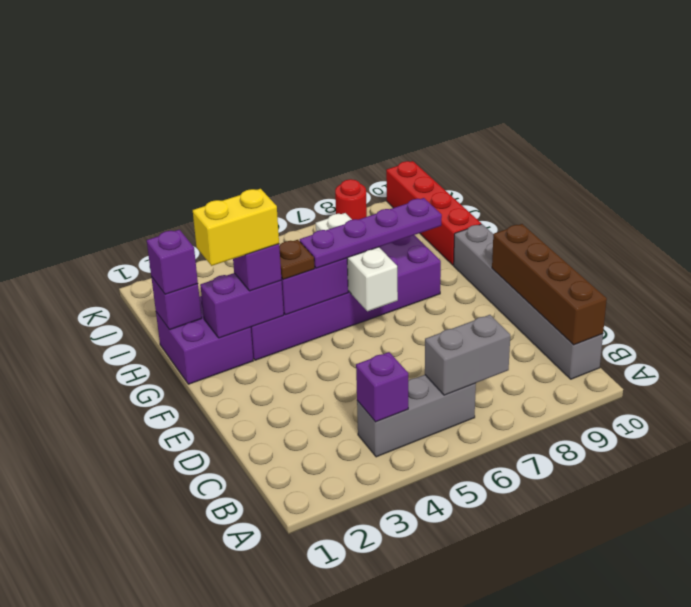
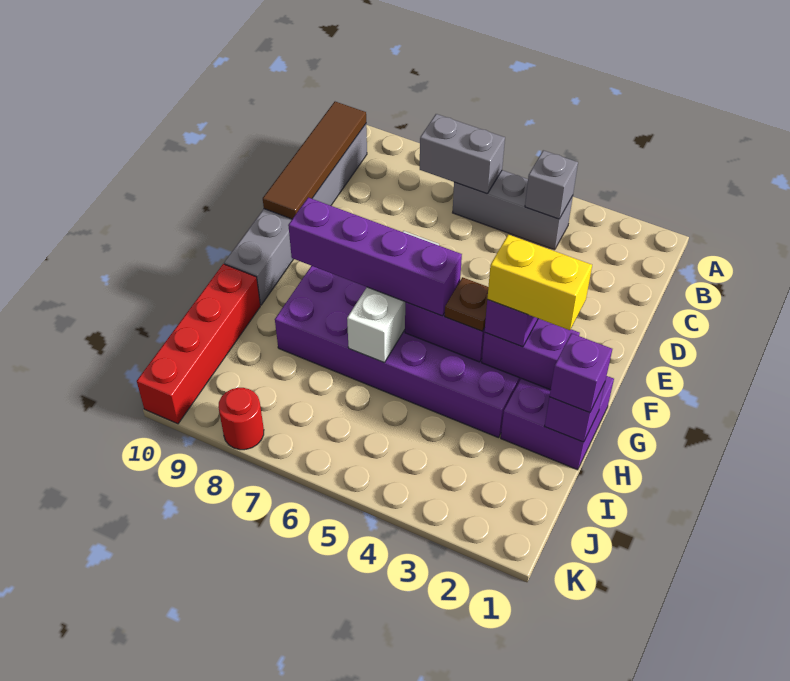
purple 1x1 brick [356,352,408,422] -> grey 1x1 brick [525,150,578,219]
brown 1x4 brick [492,224,607,345] -> brown 1x4 tile [263,102,366,219]
purple 1x4 plate [300,198,442,268] -> purple 1x4 brick [288,197,462,316]

